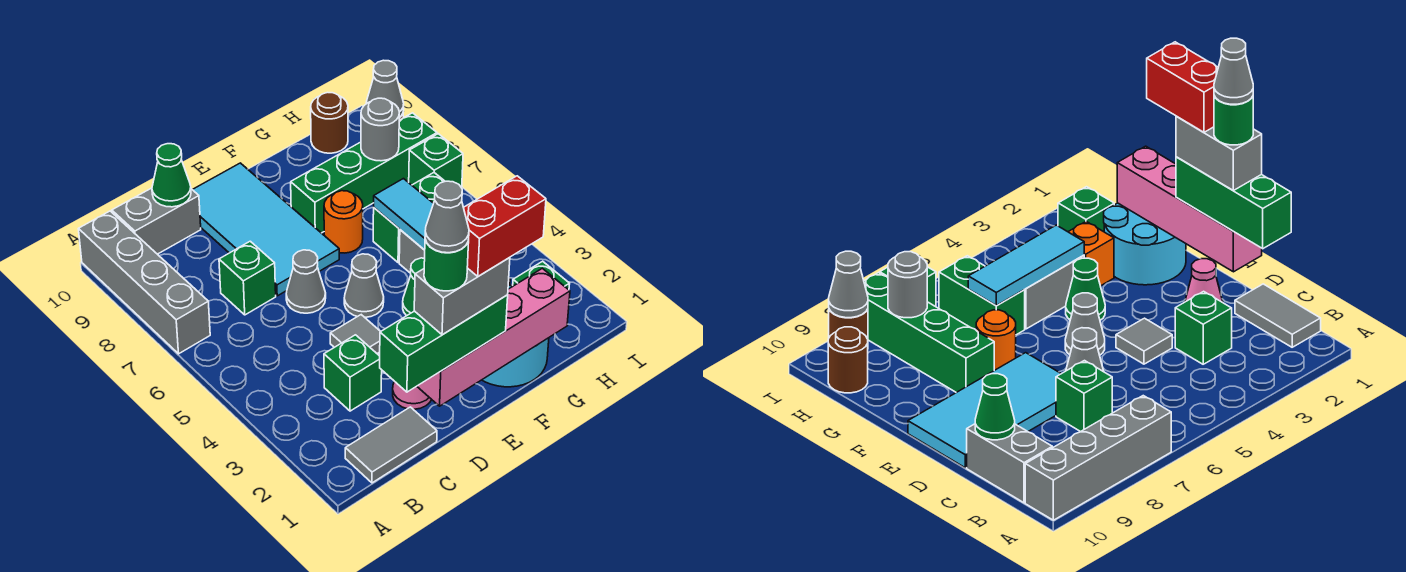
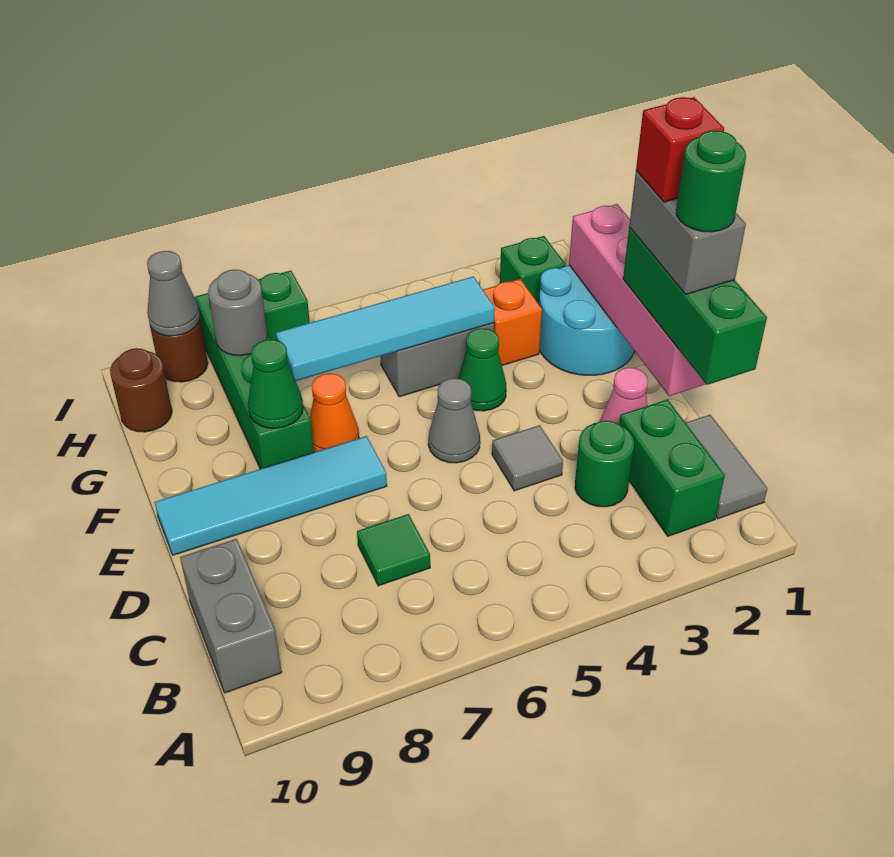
grey 1x4 brick [79,211,210,354] -> none
green 1x1 brick [324,335,382,411] -> green 1x1 round brick [575,421,634,507]
green 1x1 brick [219,241,276,315] -> green 1x1 tile [357,514,430,586]
green 1x1 cone [152,144,191,207] -> green 1x1 cone moved to [248,339,303,428]
grey 1x1 cone [425,181,469,253] -> none
grey 1x1 cone [286,250,326,313] -> none
cyan 2x4 tile [192,163,339,296] -> cyan 1x4 tile [155,436,387,555]
red 1x2 brick [464,176,546,276] -> red 1x1 brick [636,97,724,202]
orange 1x1 round brick [324,191,363,253] -> orange 1x1 cone [310,373,359,452]
cyan 1x3 tile [374,179,434,250] -> cyan 1x4 tile [276,277,495,381]
green 1x2 brick [373,173,445,262] -> green 1x2 brick moved to [619,399,725,536]

